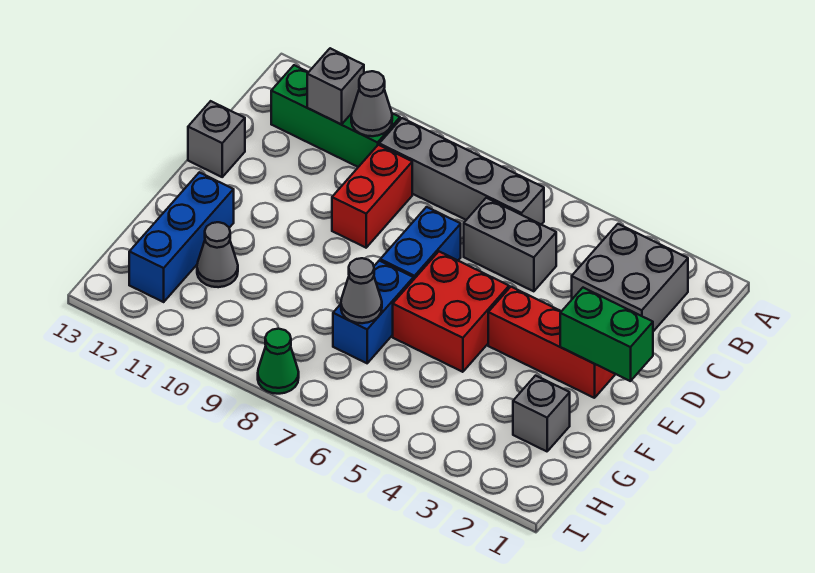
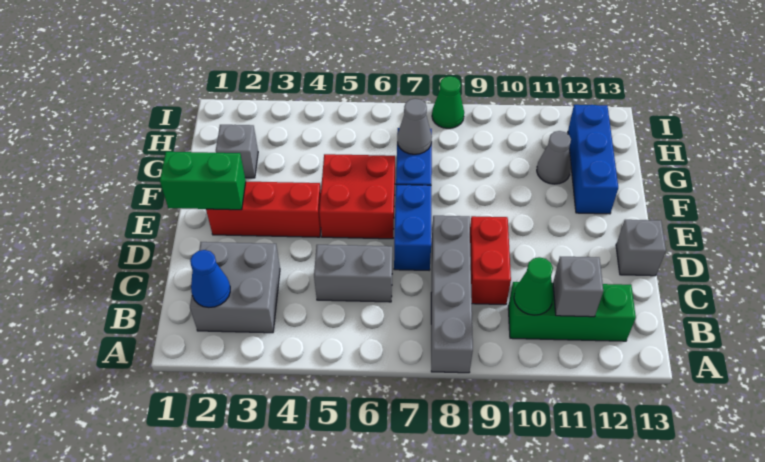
none -> blue 1x1 cone [190,250,230,308]
grey 1x4 brick [379,118,544,225] -> grey 1x4 brick turned to [431,216,473,373]
grey 1x1 cone [351,71,392,136] -> green 1x1 cone [514,257,554,315]

